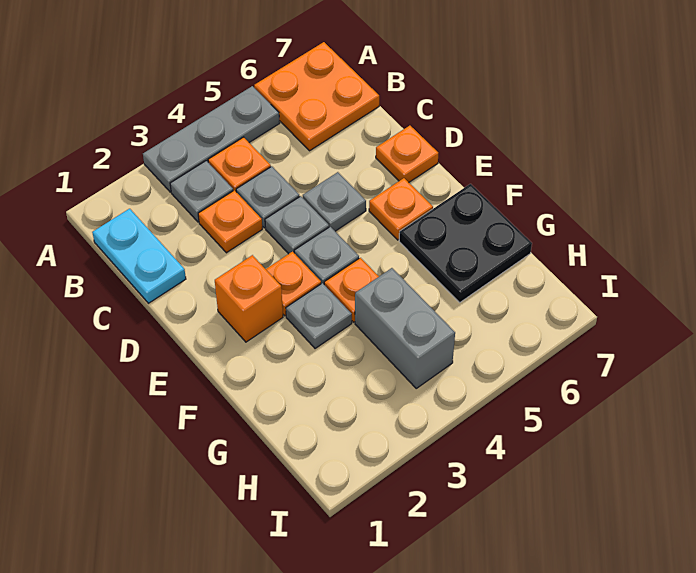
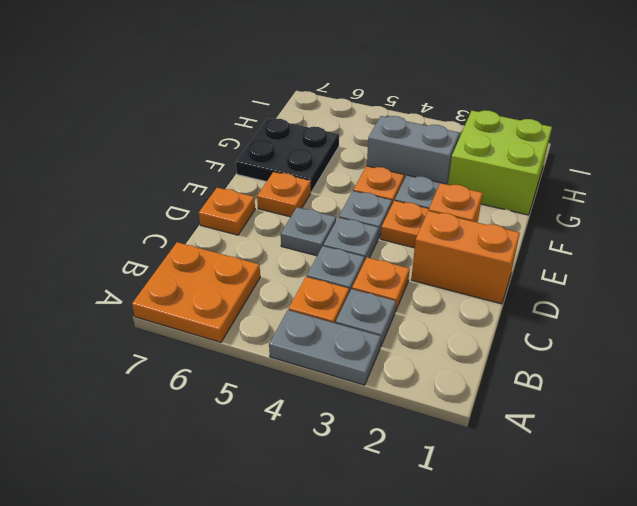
grey 1x3 plate [143,86,280,192] -> grey 1x2 plate [269,310,381,385]
cyan 1x2 plate [92,209,186,303] -> none
none -> orange 1x2 brick [411,211,520,304]
none -> lime 2x2 brick [448,110,552,215]
grey 1x2 brick [355,268,455,388] -> grey 1x2 brick turned to [367,116,460,185]

